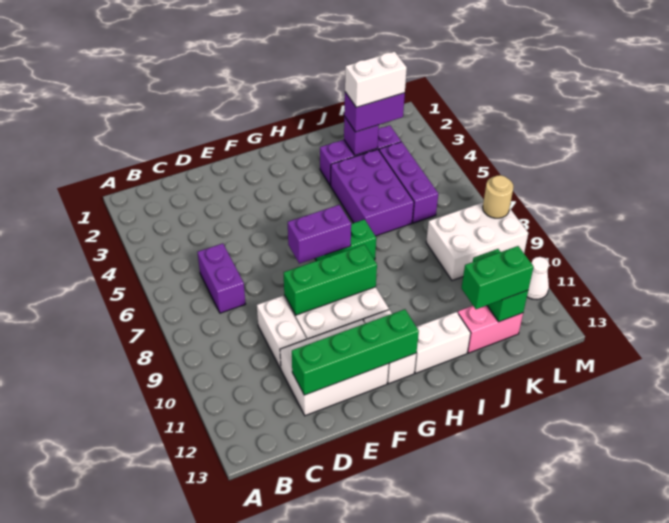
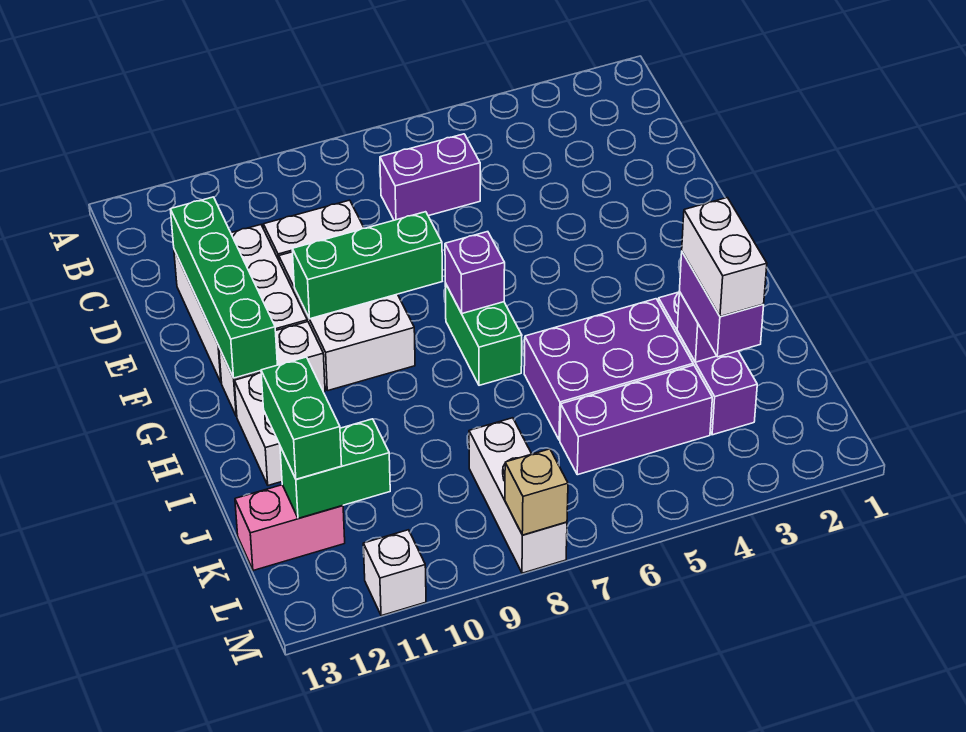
green 1x3 brick [284,245,377,315] -> green 1x3 brick turned to [292,212,442,319]
purple 1x2 brick [288,205,351,264] -> purple 1x1 brick [445,232,505,313]
pink 1x2 brick [458,306,523,353] -> pink 1x2 brick turned to [235,485,345,571]
white 2x3 brick [426,202,528,280] -> white 1x3 brick [469,418,567,573]
tan 1x1 round brick [483,175,513,218] -> tan 1x1 brick [505,449,568,535]
white 1x1 cone [527,257,549,300] -> white 1x1 brick [363,530,426,616]

